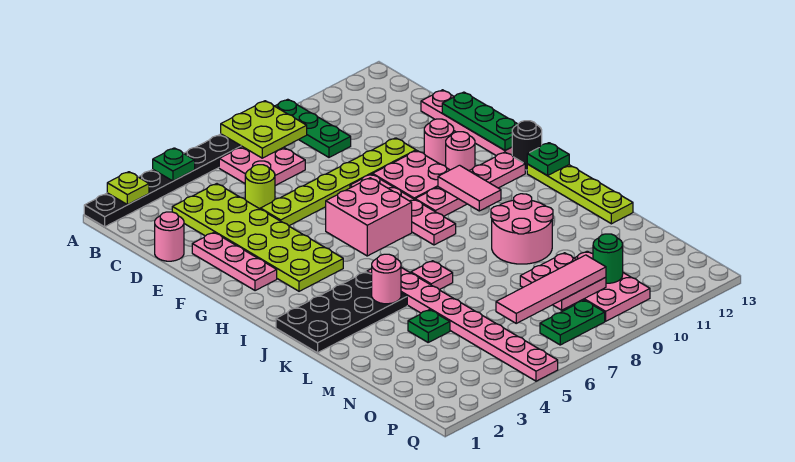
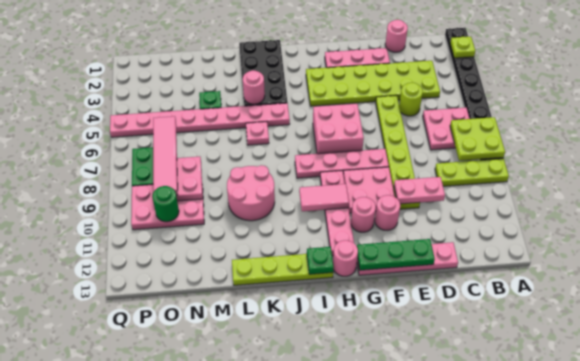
green 1x1 plate [153,148,195,181] -> none
green 1x3 plate [275,99,351,157] -> lime 1x3 plate [435,159,509,186]
none -> pink 1x2 plate [394,177,445,204]
black 1x1 round brick [512,121,542,170] -> pink 1x1 round brick [333,240,358,276]

